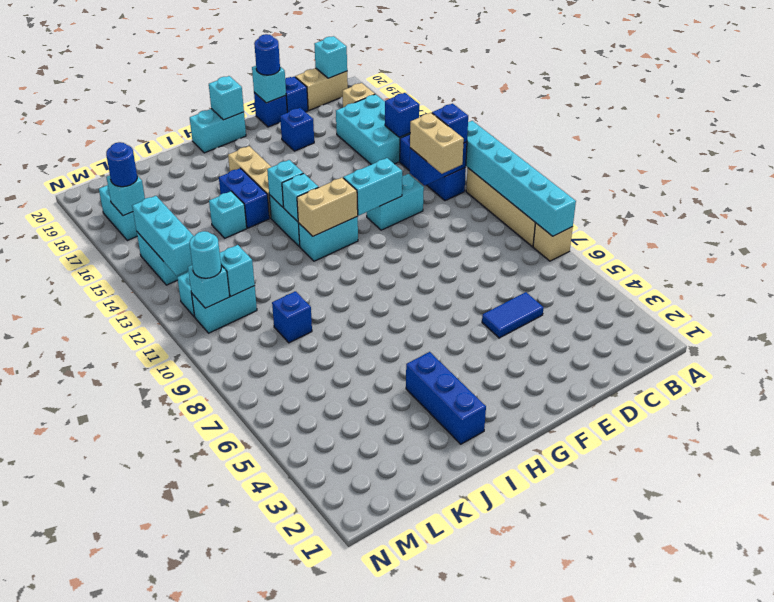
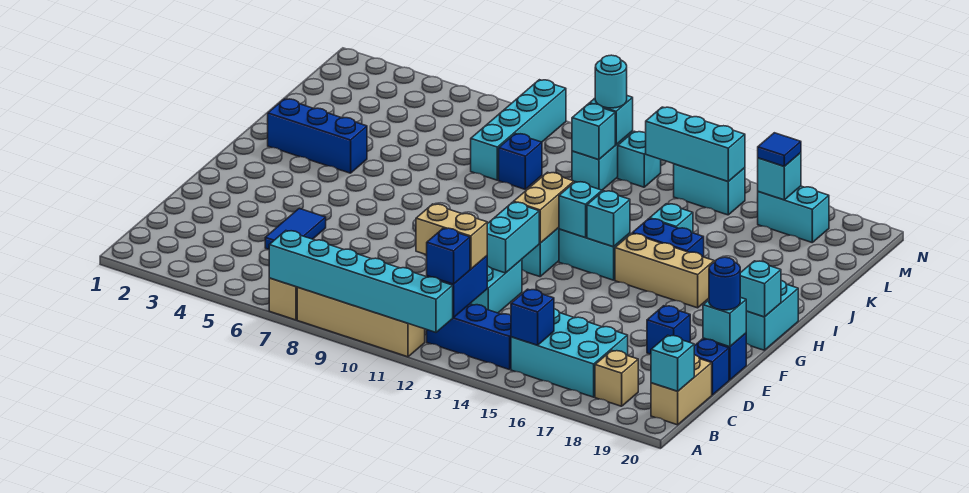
none -> cyan 1x4 brick [471,80,566,180]
blue 1x1 round brick [106,142,137,187] -> blue 1x1 tile [758,133,801,166]

